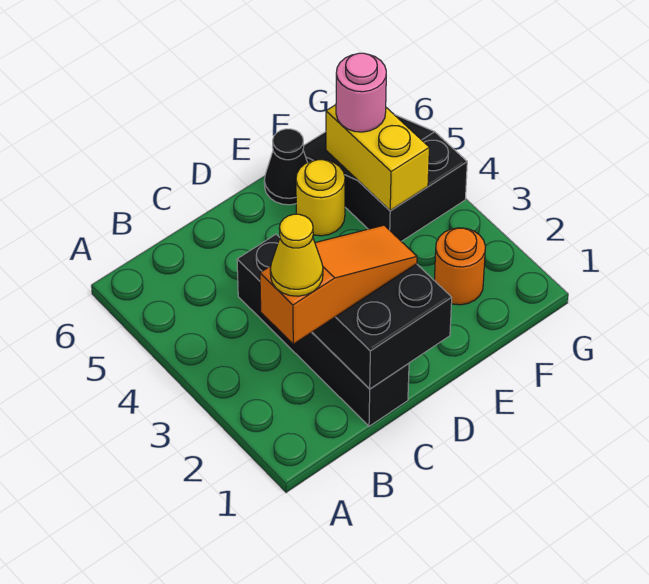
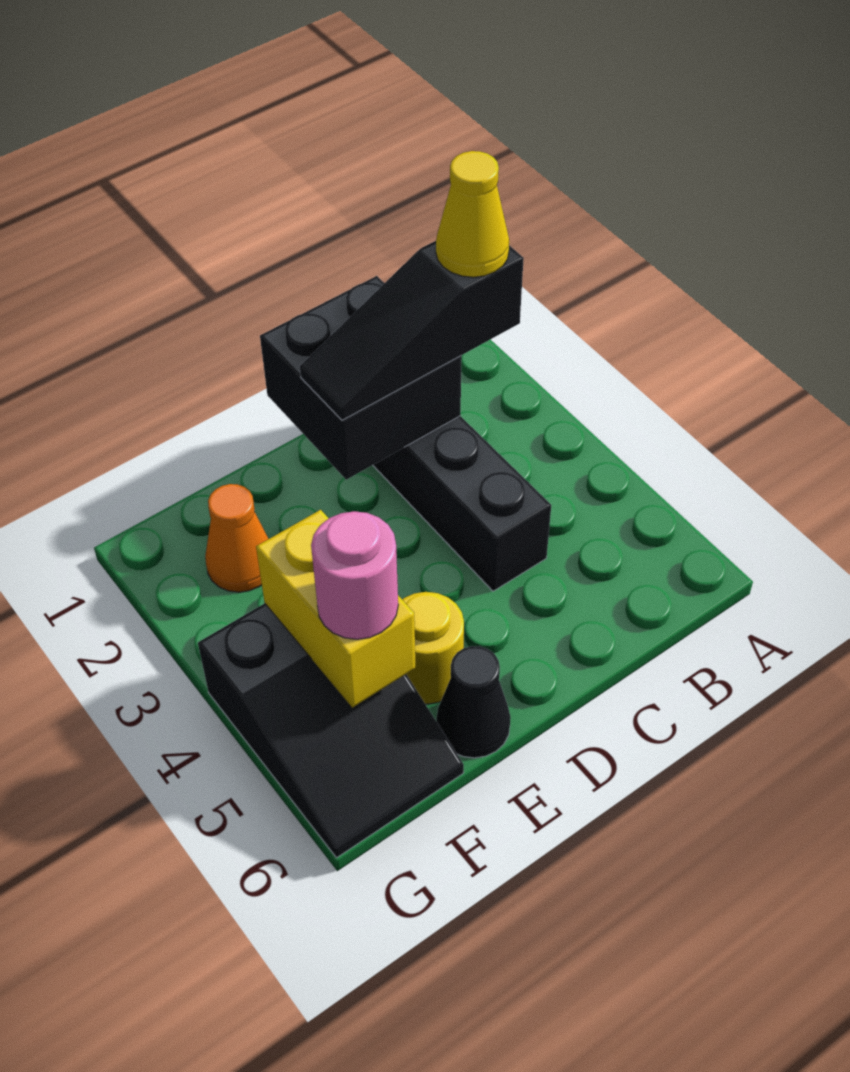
orange 1x3 slope [260,225,417,344] -> black 1x3 slope [300,241,524,420]
orange 1x1 round brick [434,228,485,305] -> orange 1x1 cone [205,484,268,592]

